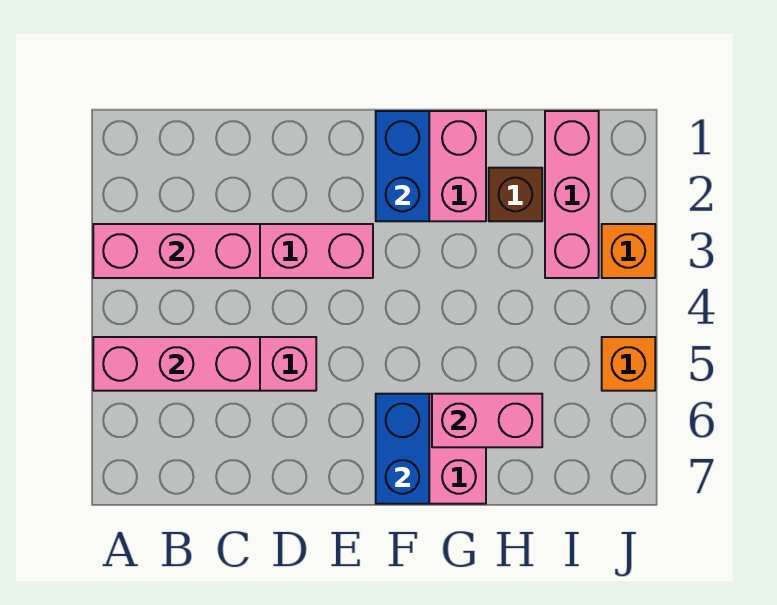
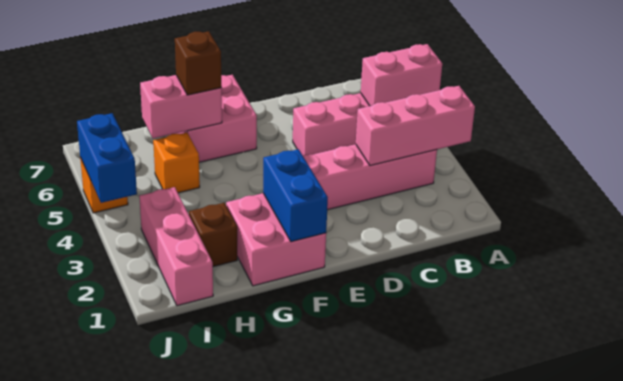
pink 1x3 brick [93,337,260,391] -> pink 1x2 brick [361,44,442,106]
blue 1x2 brick [376,394,429,504] -> blue 1x2 brick moved to [77,113,137,203]
none -> brown 1x1 brick [175,31,222,95]
orange 1x1 brick [602,224,655,278] -> orange 1x1 brick moved to [153,133,200,193]

